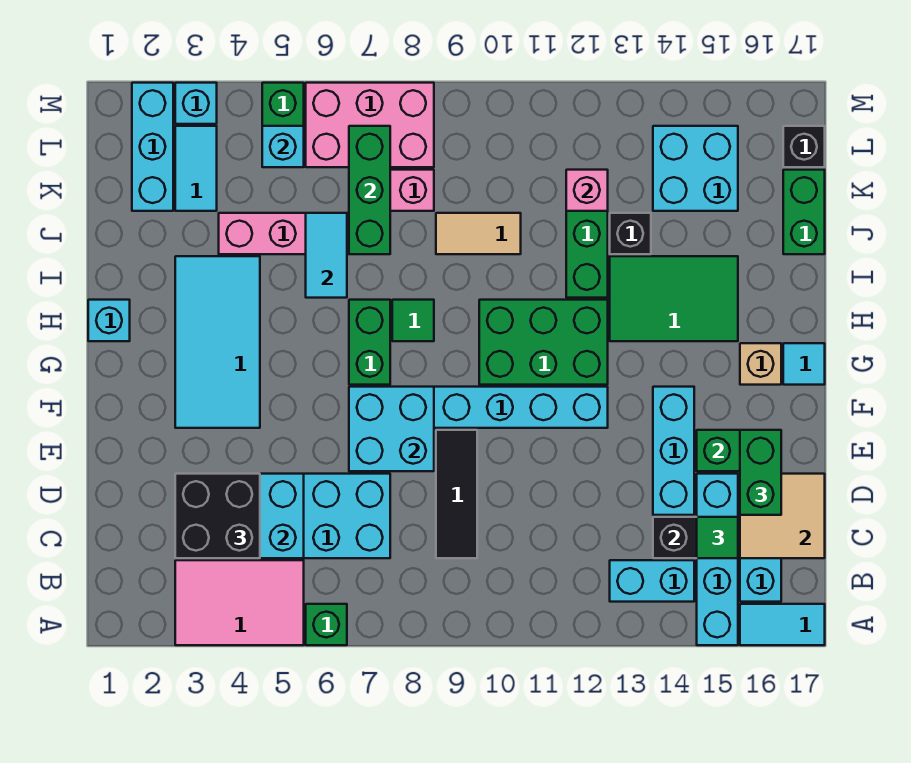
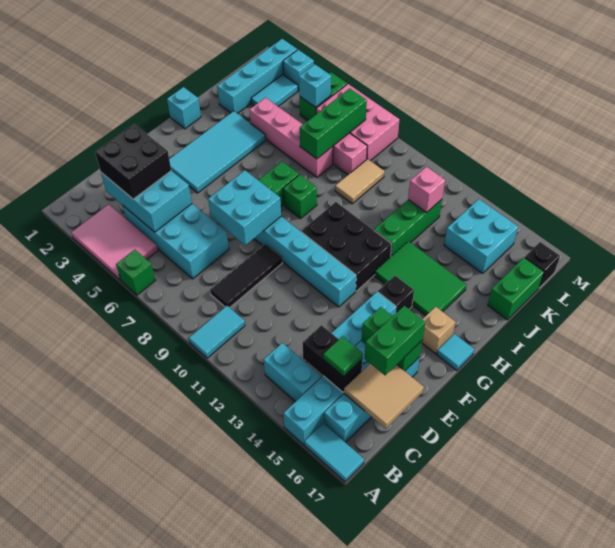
green 2x3 brick [479,300,608,385] -> black 2x3 brick [301,202,392,291]
green 1x1 tile [392,300,434,341] -> green 1x1 brick [283,175,317,219]
cyan 1x2 tile [306,213,347,298] -> cyan 1x2 tile moved to [189,306,245,358]
tan 1x2 tile [436,213,521,254] -> tan 1x2 tile turned to [335,159,384,204]
black 1x1 brick [610,213,651,254] -> black 1x1 brick moved to [378,276,414,313]
cyan 1x3 brick [132,83,173,211] -> cyan 1x4 brick [217,39,297,114]

